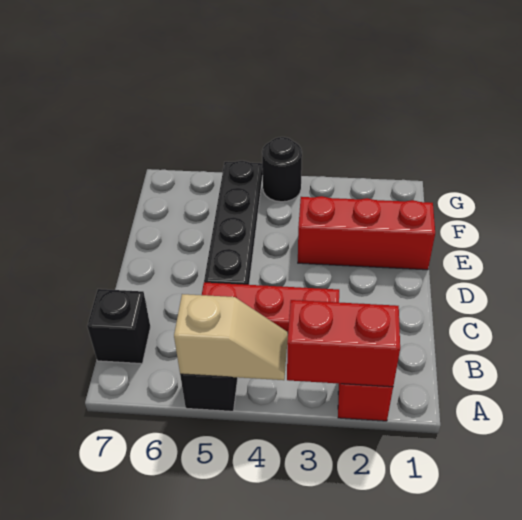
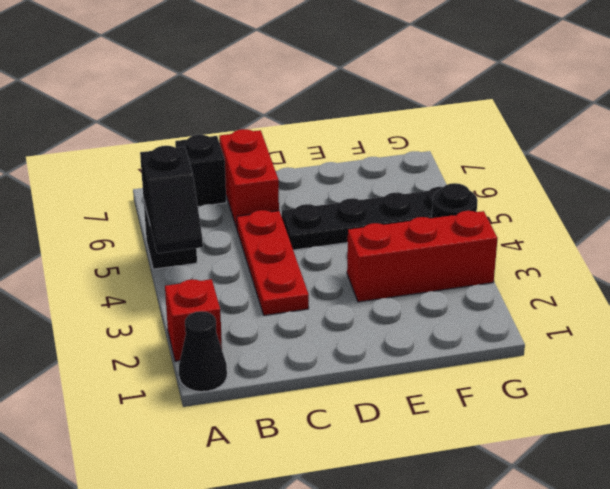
none -> black 1x1 cone [179,311,227,392]
red 1x2 brick [287,300,400,387] -> red 1x2 brick moved to [219,129,279,228]
tan 1x2 slope [174,294,288,380] -> black 1x2 slope [140,146,203,253]
red 1x3 brick [298,196,435,270] -> red 1x3 brick turned to [347,211,498,302]

